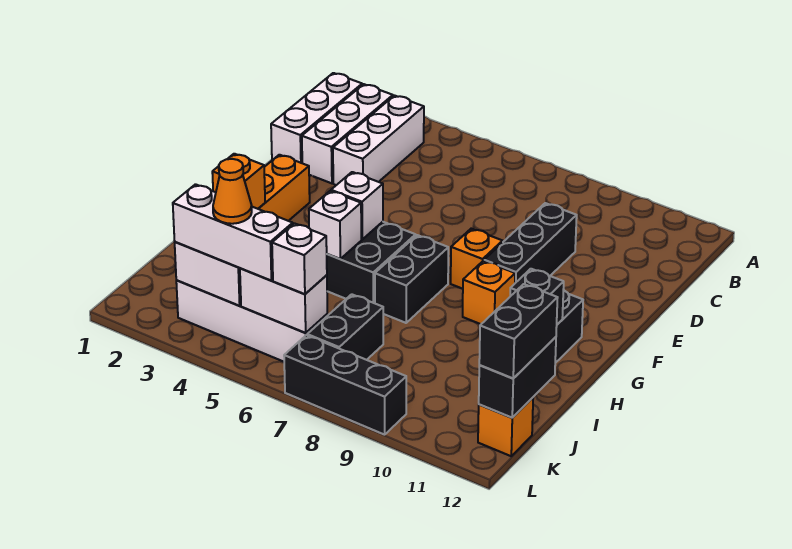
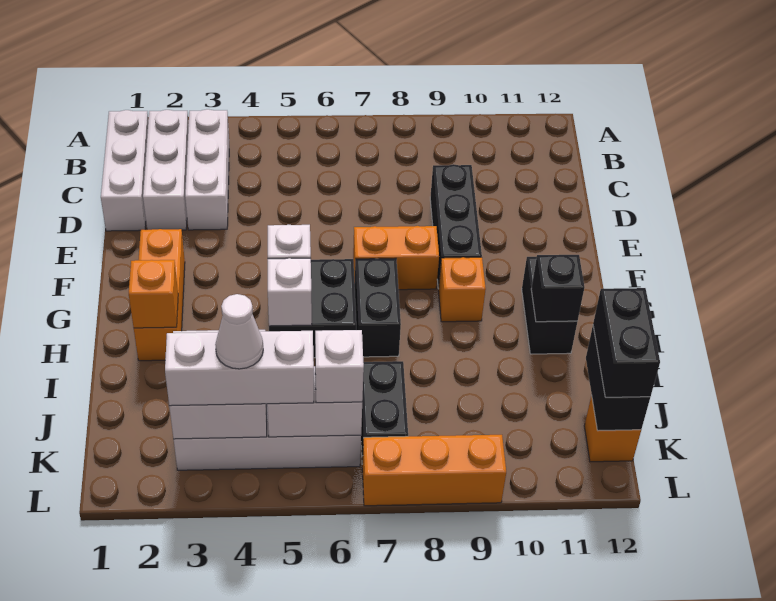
orange 1x1 brick [451,229,503,289] -> orange 1x2 brick [353,226,439,290]
orange 1x1 cone [213,159,252,224] -> white 1x1 cone [215,294,263,369]
black 1x3 brick [284,335,406,435] -> orange 1x3 brick [362,435,506,506]

